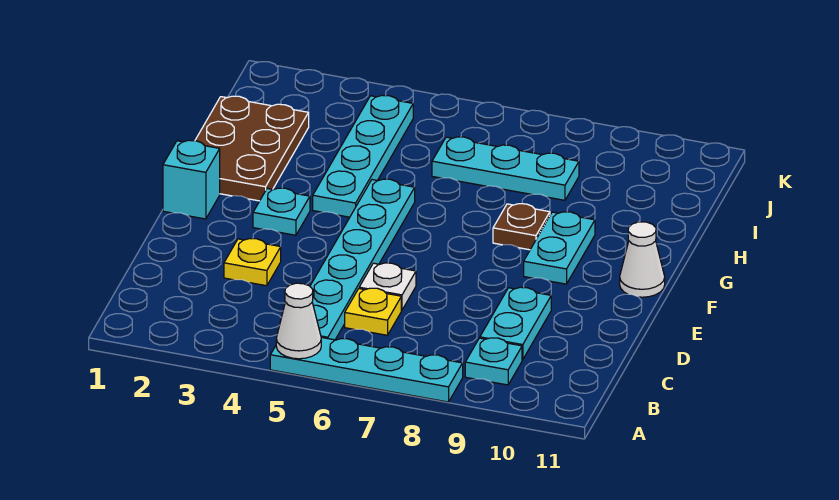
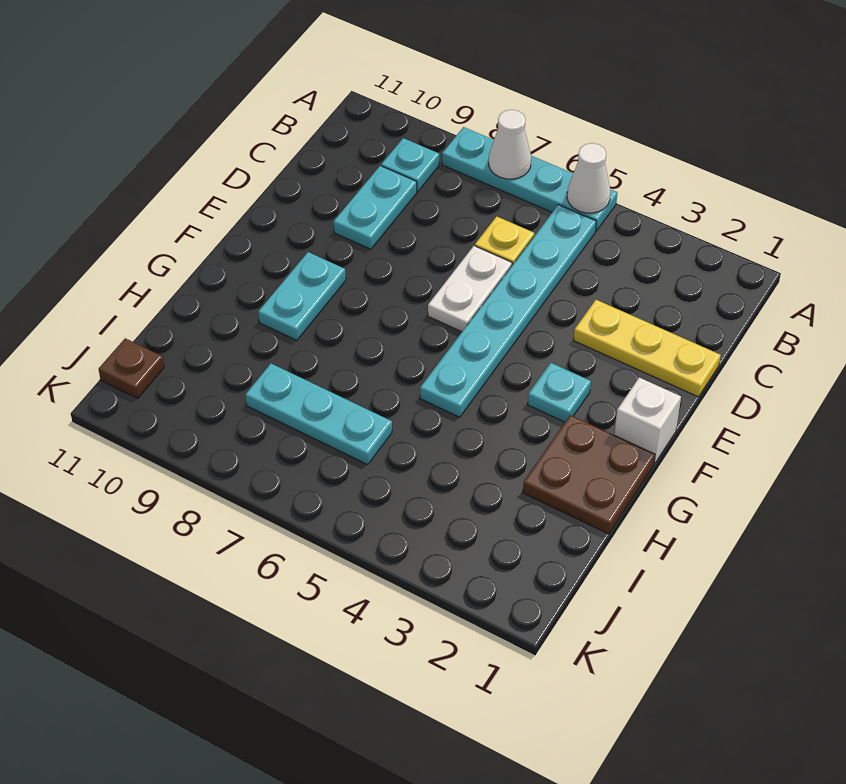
yellow 1x1 plate [224,239,281,286] -> yellow 1x3 plate [574,300,721,397]
white 1x1 plate [359,263,416,310] -> white 1x2 plate [428,246,512,332]
cyan 1x1 brick [163,140,220,219] -> white 1x1 brick [614,378,681,464]
white 1x1 cone [620,222,665,297] -> white 1x1 cone moved to [489,110,531,179]
brown 2x3 plate [195,96,309,201] -> brown 2x2 plate [523,415,655,534]
cyan 1x4 plate [313,95,413,217] -> none
brown 1x1 plate [493,204,550,250] -> brown 1x1 plate moved to [99,338,164,398]

